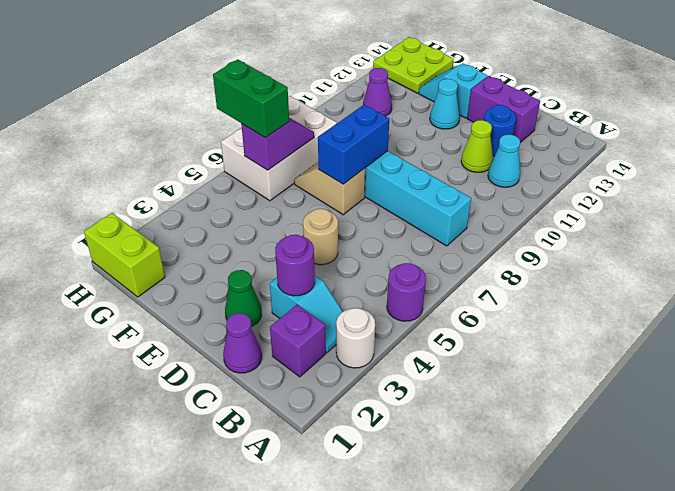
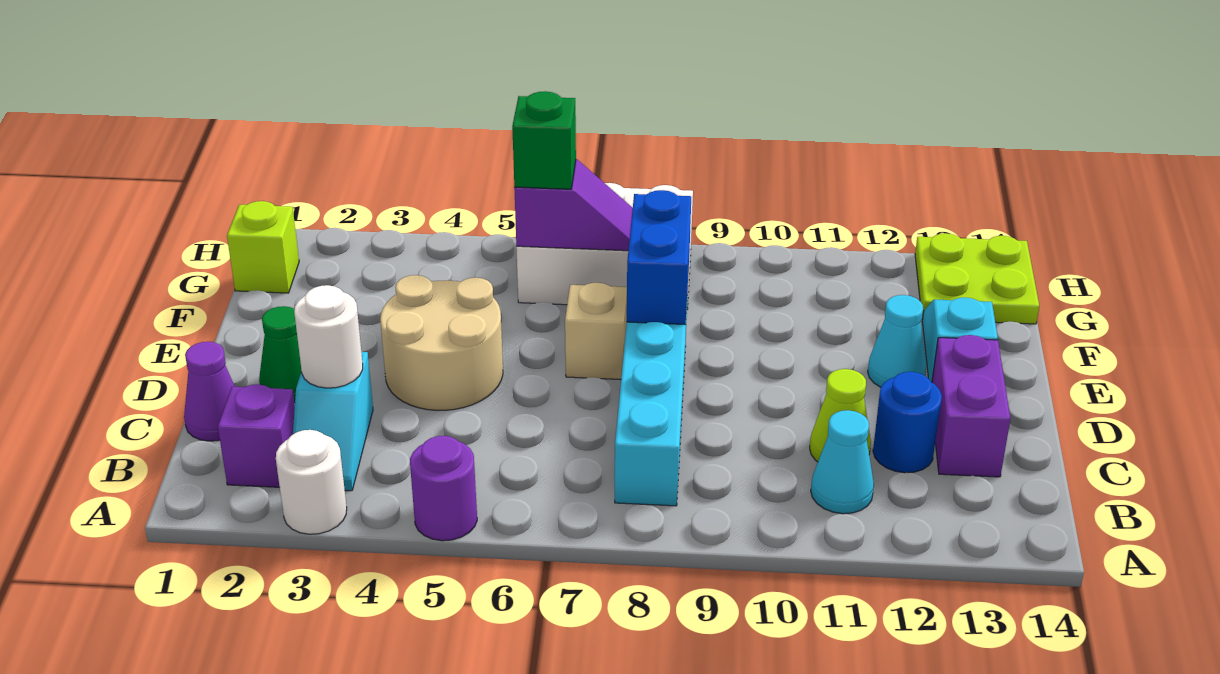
purple 1x1 round brick [275,235,315,296] -> white 1x1 round brick [294,285,363,388]
tan 1x1 round brick [303,209,338,265] -> tan 2x2 round brick [380,275,503,410]
blue 1x2 brick [318,105,389,184] -> blue 1x2 brick turned to [627,190,691,325]
lime 1x2 brick [84,213,165,297] -> lime 1x1 brick [227,201,299,293]
green 1x2 brick [213,59,289,138] -> green 1x1 brick [512,91,576,189]
purple 1x1 cone [363,68,392,116] -> none

